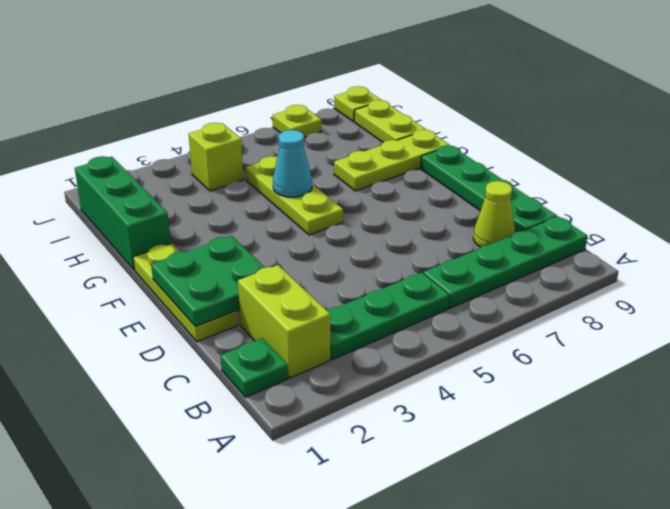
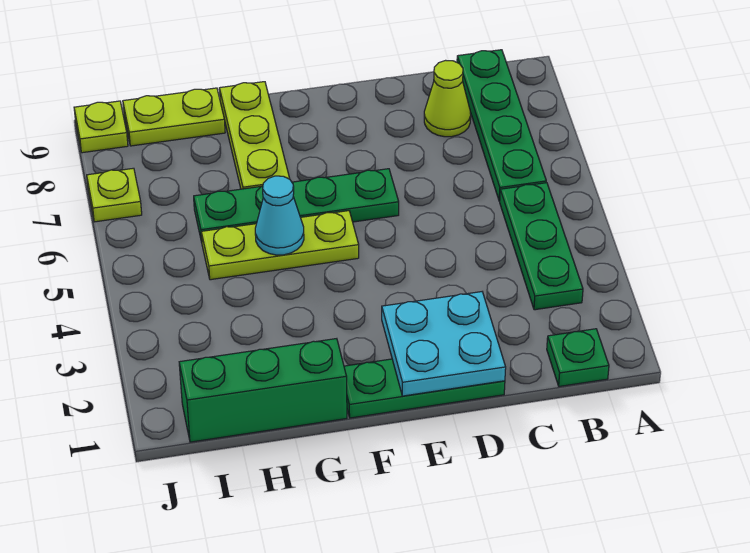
lime 1x2 brick [238,265,330,378] -> none
green 1x4 plate [421,145,557,233] -> green 1x4 plate moved to [194,169,399,242]
lime 1x3 plate [133,243,237,342] -> green 1x3 plate [344,359,505,418]
green 2x2 plate [151,236,265,327] -> cyan 2x2 plate [382,292,506,396]
lime 1x1 brick [189,123,243,191] -> none

